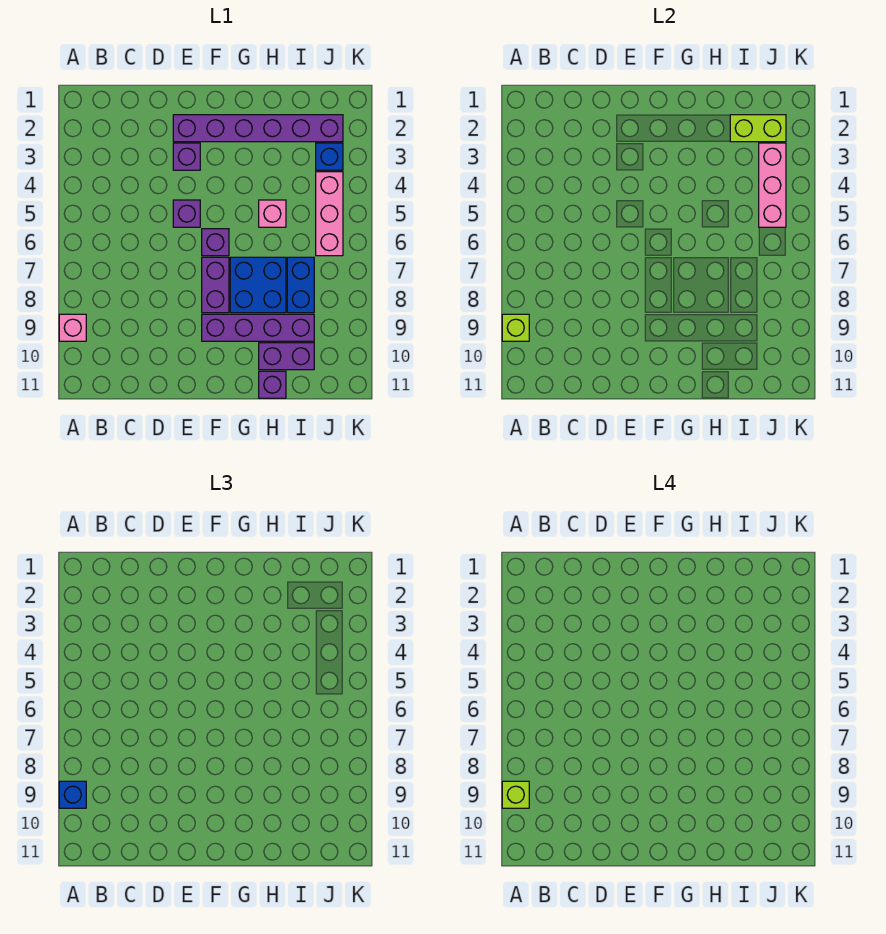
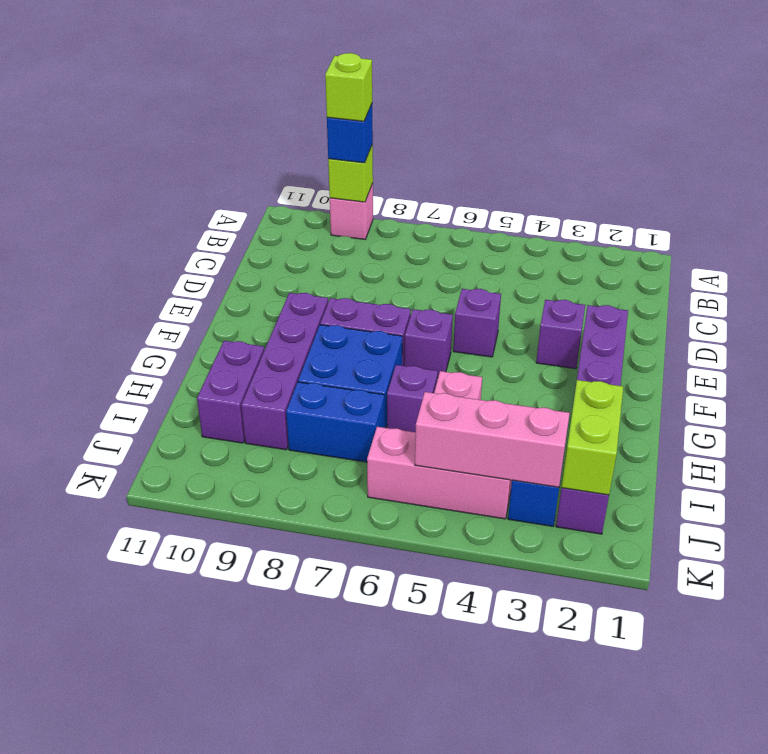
purple 1x1 brick [259,371,286,398] -> purple 1x1 brick moved to [387,365,438,432]

